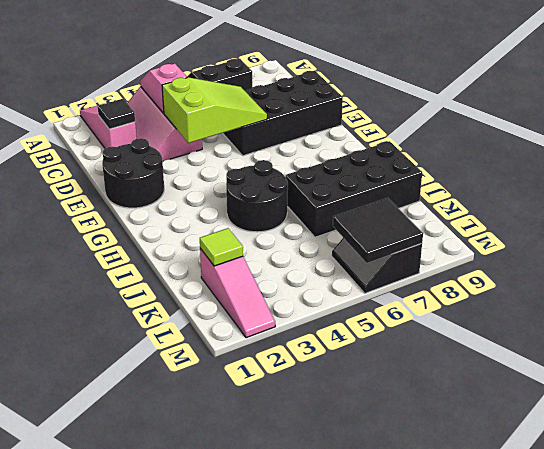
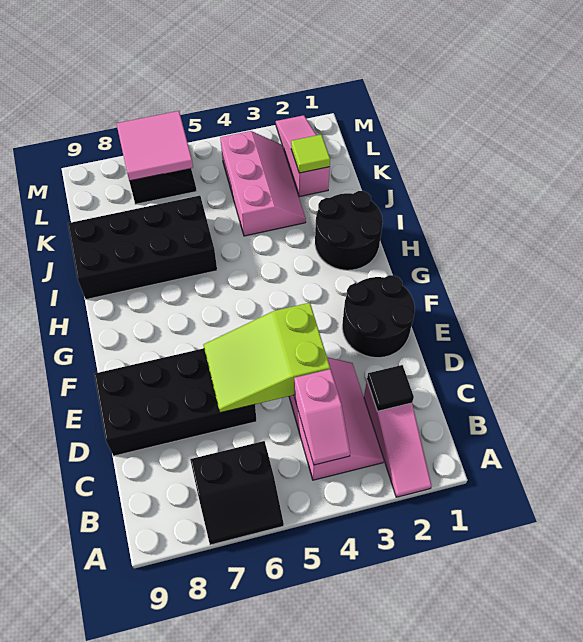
black 2x2 round brick [226,160,288,232] -> black 2x2 round brick moved to [315,191,383,270]
none -> pink 2x3 slope [220,131,306,236]
black 2x2 tile [333,198,423,263] -> pink 2x2 tile [116,111,193,181]

